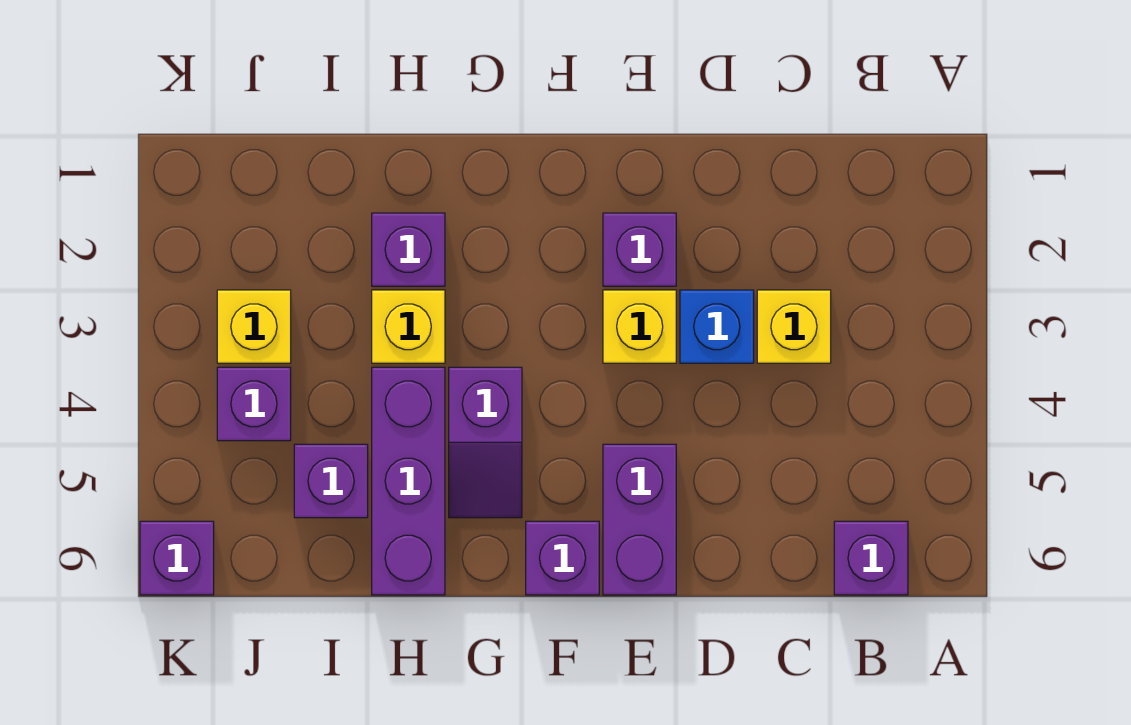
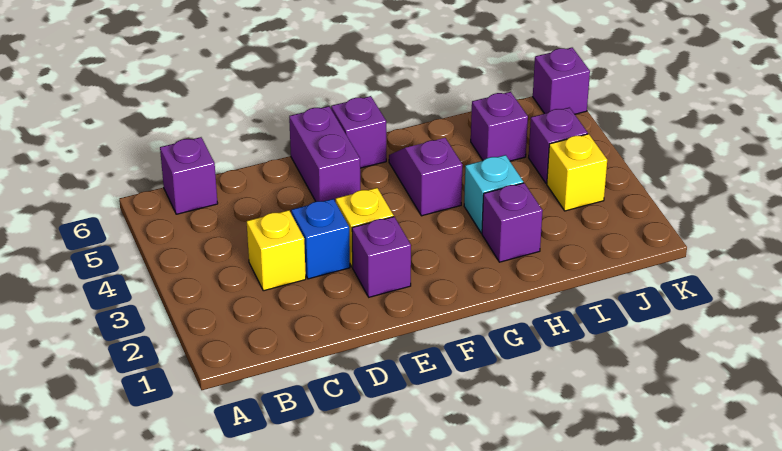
yellow 1x1 brick [372,290,445,363] -> cyan 1x1 brick [464,155,523,233]
purple 1x3 brick [372,367,445,595] -> none

